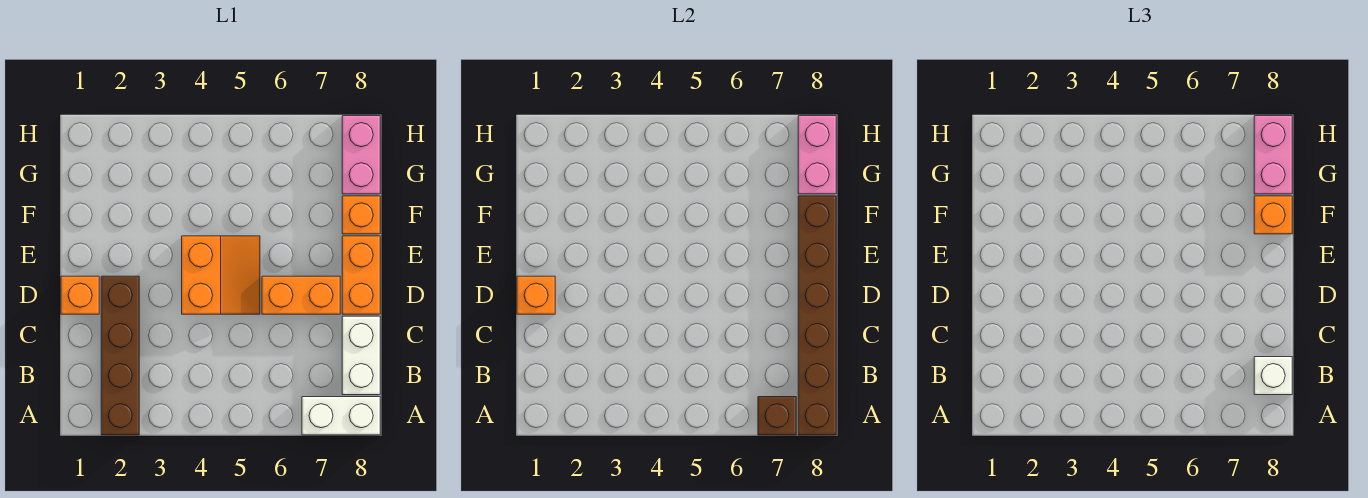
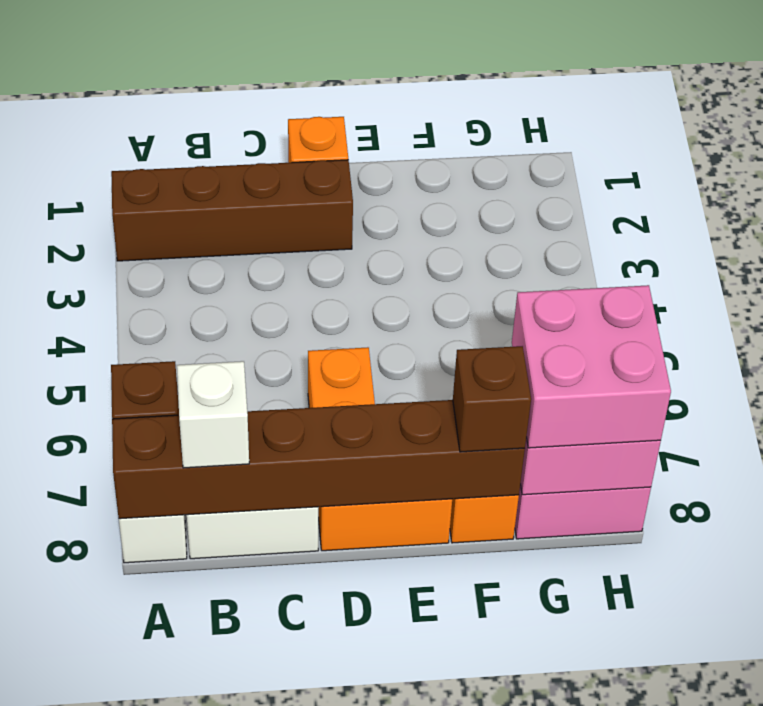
orange 1x1 brick [517,276,555,314] -> none
orange 2x2 slope [182,236,260,314] -> none
orange 1x1 brick [1254,196,1292,234] -> brown 1x1 brick [453,346,531,452]
pink 1x2 brick [1254,116,1292,194] -> pink 2x2 brick [512,285,671,448]

